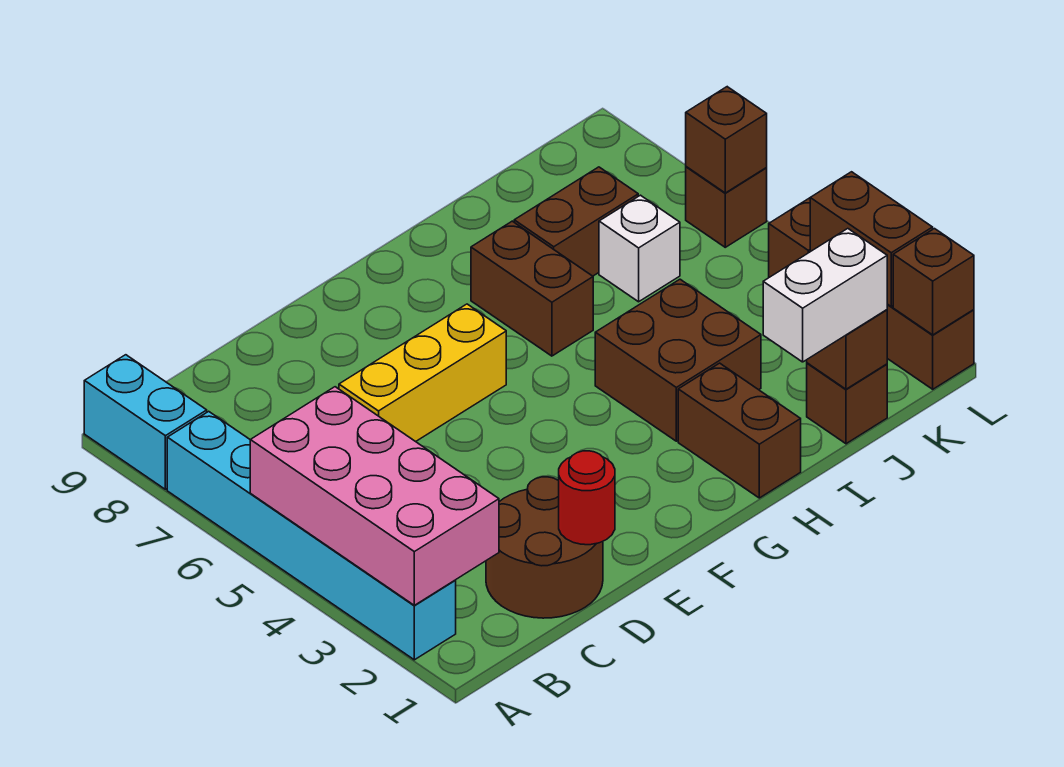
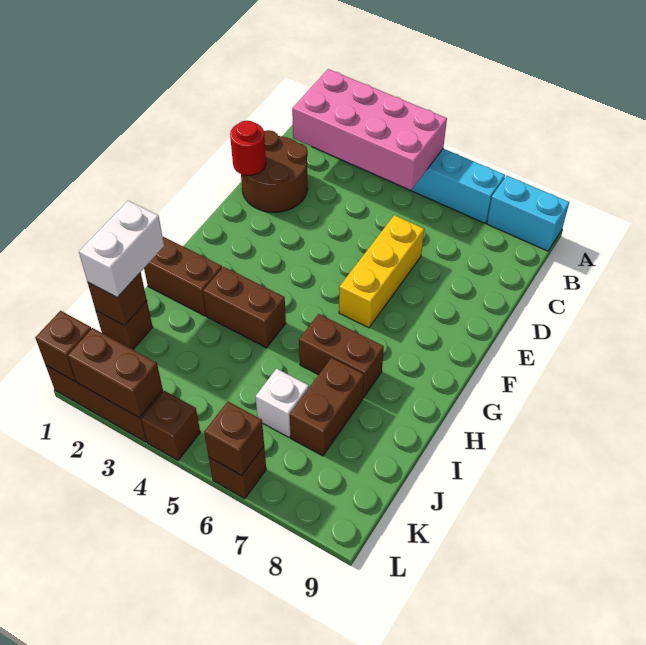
brown 2x2 brick [595,279,761,441] -> brown 1x2 brick [203,267,286,348]

